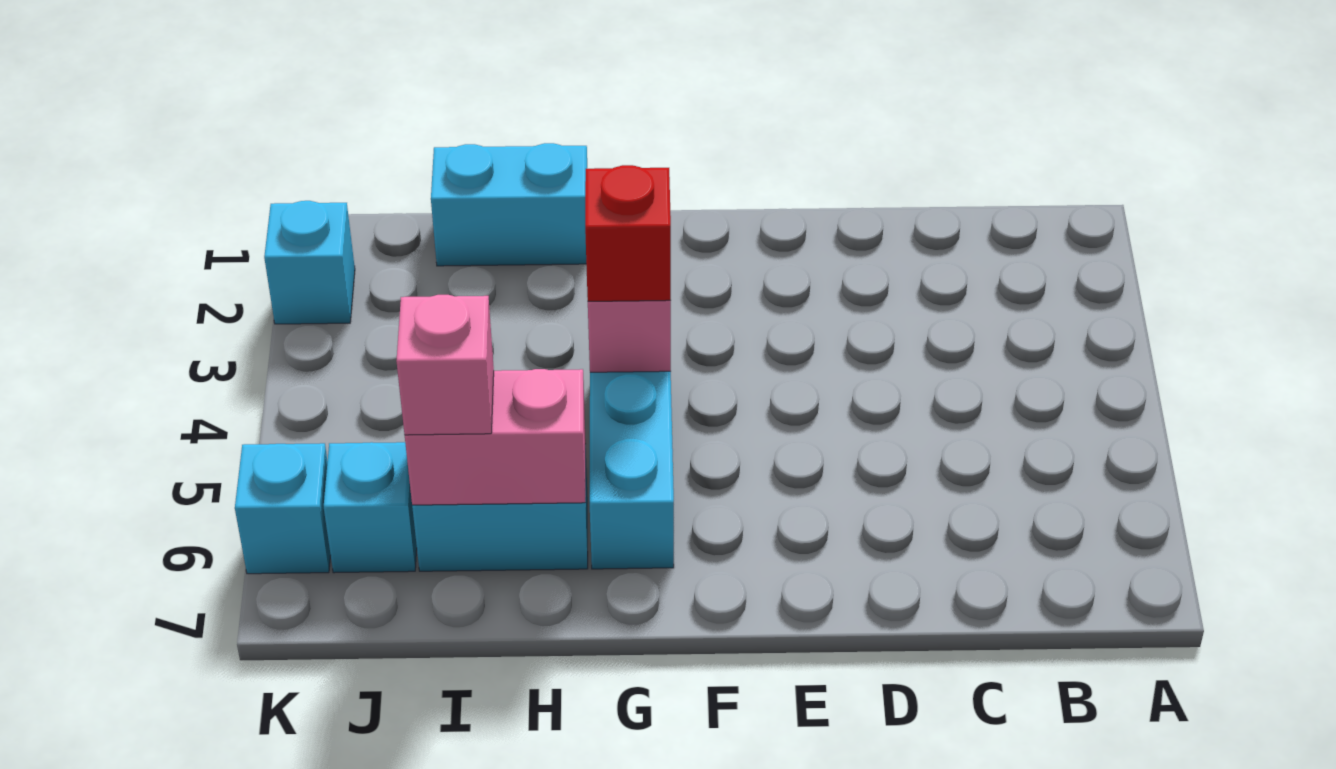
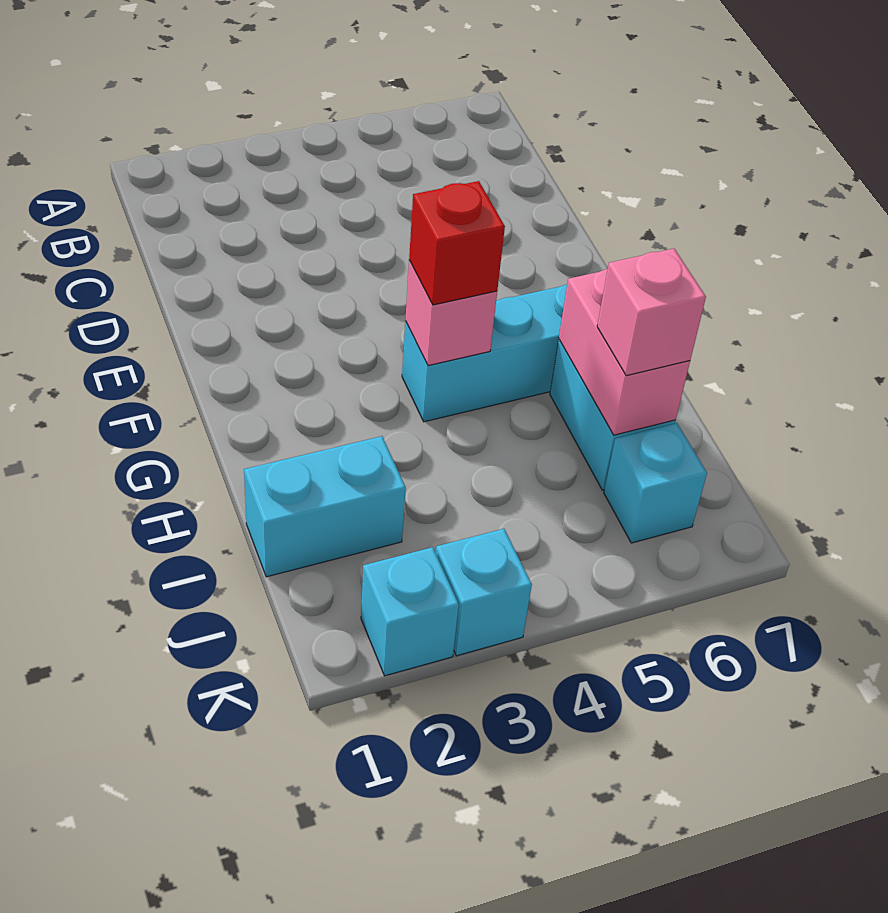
cyan 1x2 brick [431,143,587,266] -> cyan 1x2 brick turned to [244,436,406,577]
cyan 1x1 brick [235,443,331,574] -> cyan 1x1 brick moved to [436,529,532,656]

